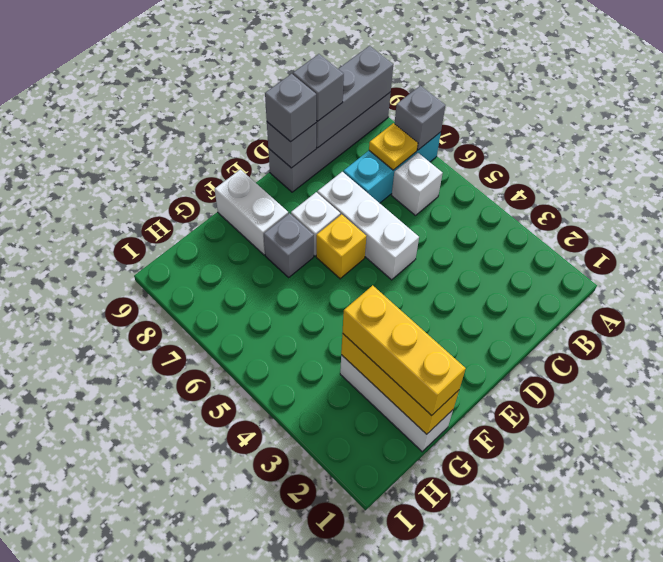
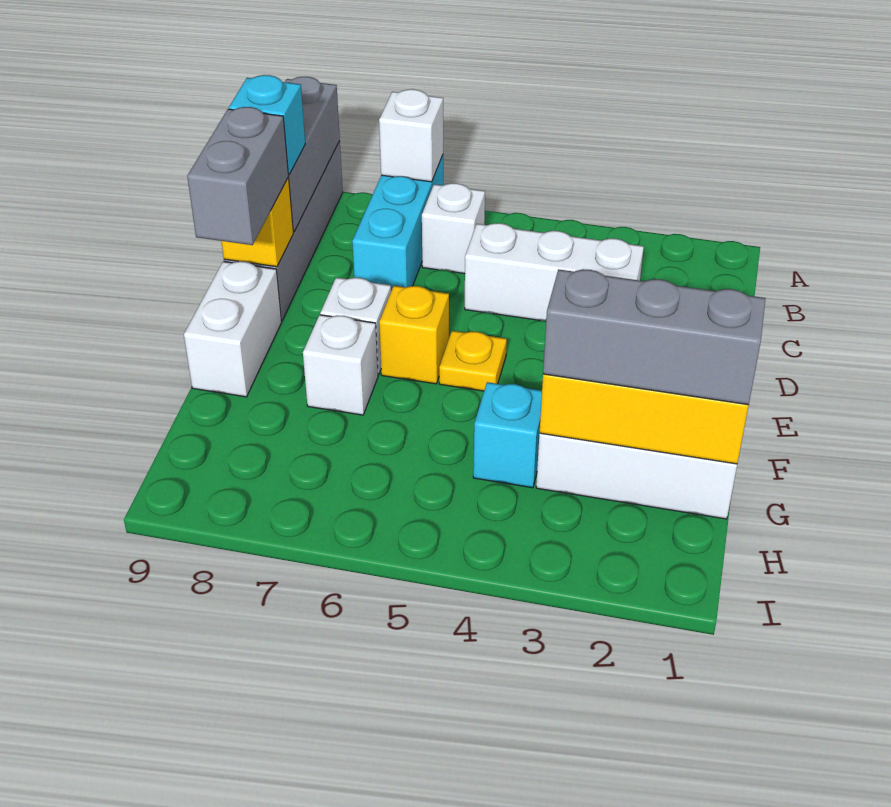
grey 1x1 brick [394,86,445,150] -> white 1x1 brick [379,89,443,182]
yellow 1x1 plate [369,123,418,170] -> yellow 1x1 plate moved to [439,331,507,391]
grey 1x1 brick [293,54,344,121] -> cyan 1x1 brick [229,75,305,175]
white 1x3 brick [317,172,419,280] -> white 1x3 brick moved to [465,223,644,321]
grey 1x1 brick [267,122,316,168] -> yellow 1x1 brick [221,178,293,267]
grey 1x1 brick [265,74,316,142] -> grey 1x2 brick [187,107,289,245]
grey 1x1 brick [264,213,314,277] -> white 1x1 brick [303,315,378,415]
white 1x2 brick [215,169,288,255] -> white 1x2 brick turned to [184,261,282,397]
yellow 1x3 brick [342,285,466,416] -> grey 1x3 brick [543,269,766,405]
none -> cyan 1x1 brick [473,382,542,488]

